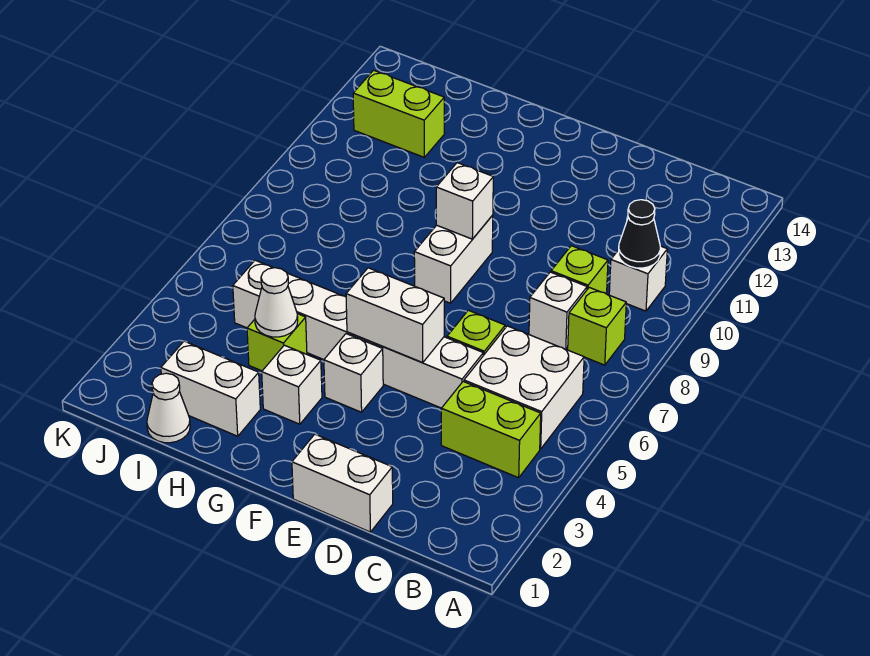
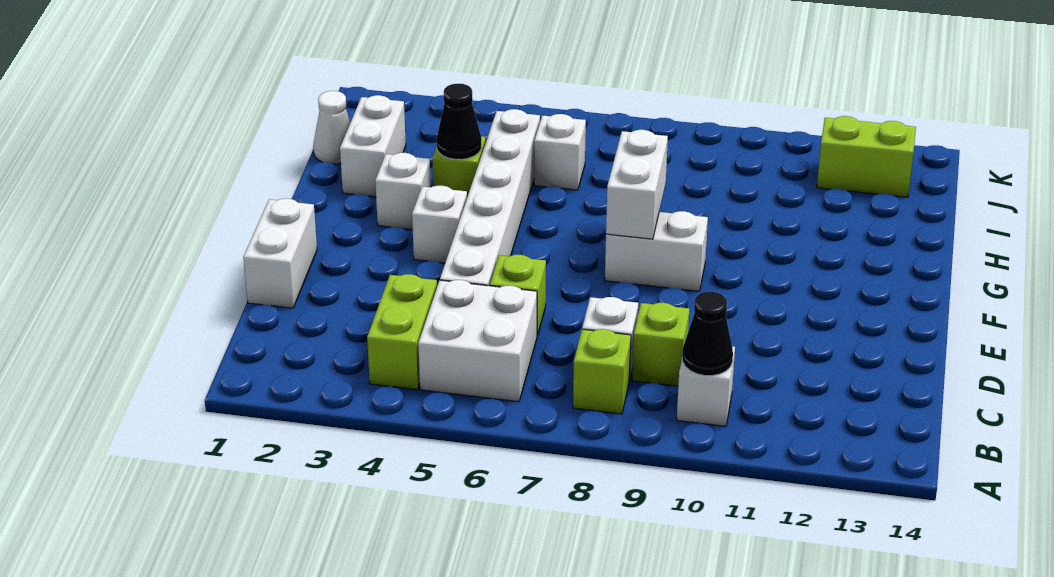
white 1x2 brick [346,268,444,363] -> white 1x2 brick moved to [606,130,668,239]
white 1x1 brick [436,163,493,239] -> white 1x1 brick moved to [534,114,586,190]
white 1x1 cone [255,268,298,337] -> black 1x1 cone [437,84,481,160]
lime 1x2 brick [353,70,444,157] -> lime 1x2 brick turned to [817,116,916,197]

